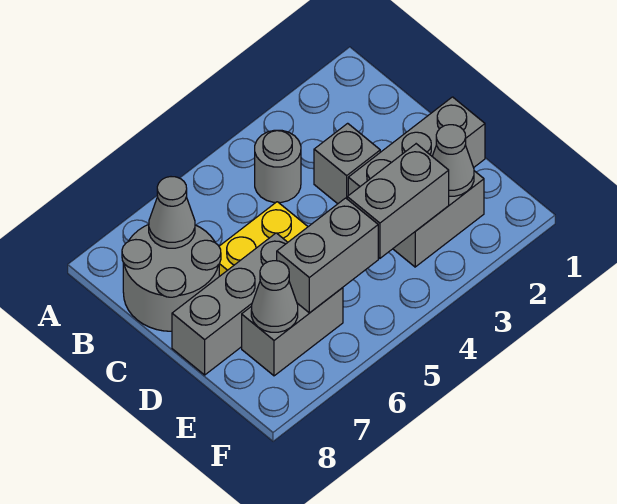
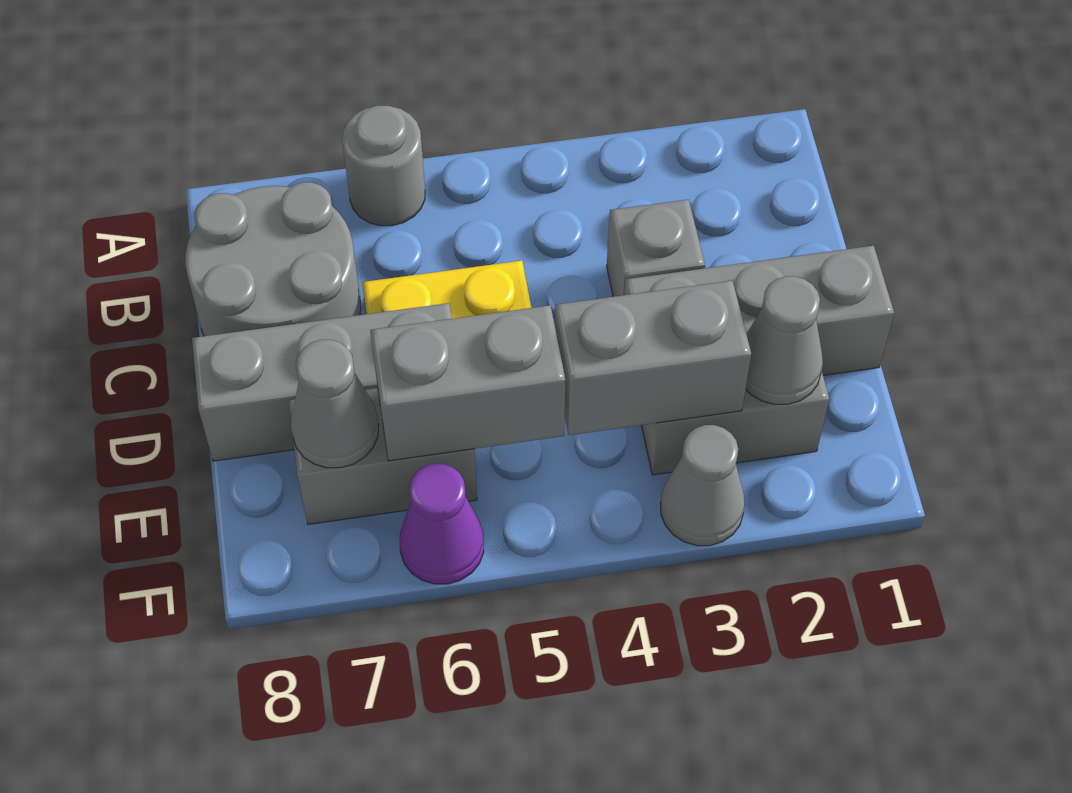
grey 1x1 round brick [255,130,301,203] -> grey 1x1 round brick moved to [342,106,425,226]
grey 1x1 cone [149,177,195,248] -> grey 1x1 cone moved to [661,425,745,546]
none -> purple 1x1 cone [400,464,484,584]

